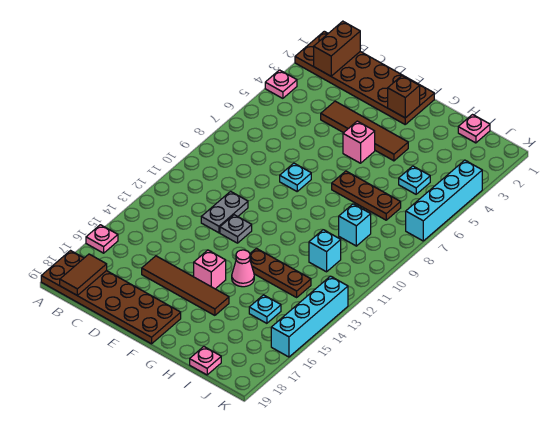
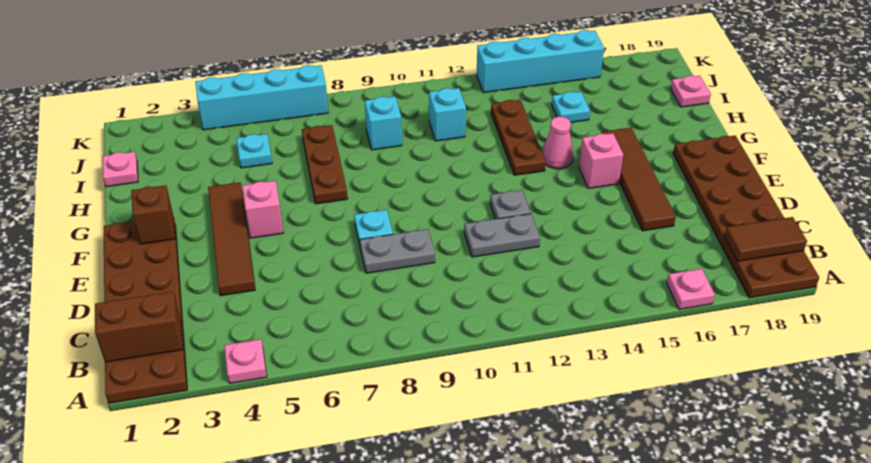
none -> grey 1x2 plate [360,229,435,273]

